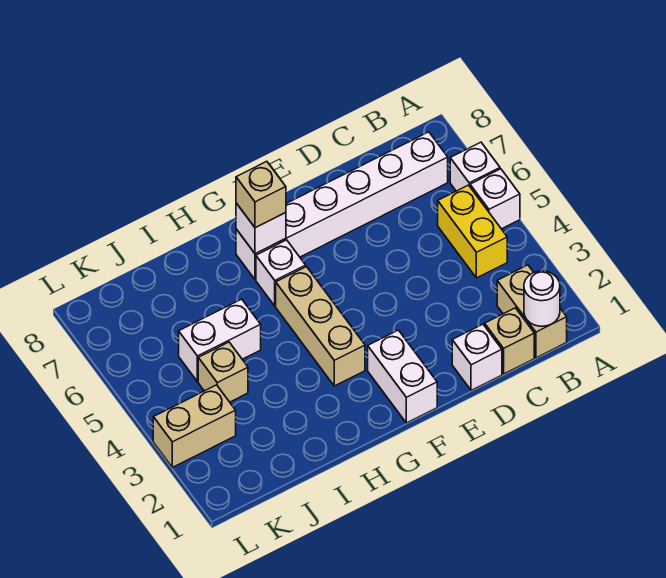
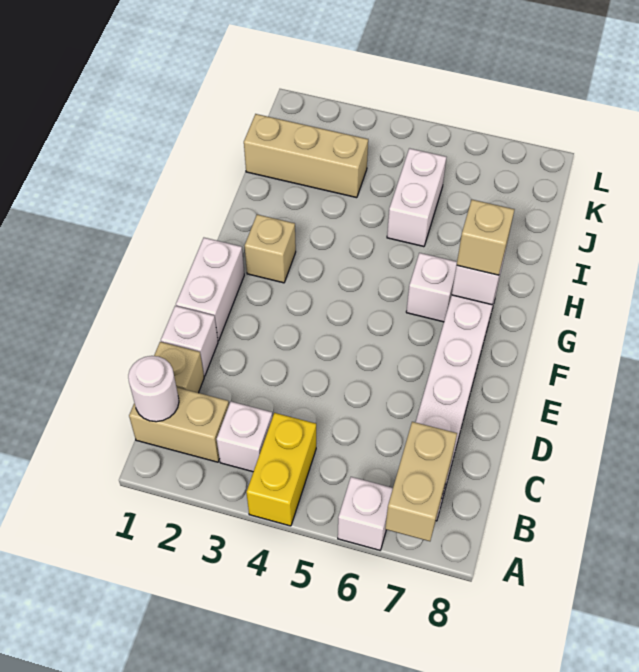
white 1x1 brick [470,169,520,229] -> white 1x1 brick moved to [217,401,273,472]
yellow 1x2 brick [438,185,507,278] -> yellow 1x2 brick turned to [246,413,316,526]
white 1x2 brick [368,330,437,423] -> white 1x2 brick turned to [176,238,244,341]
tan 1x3 brick [276,267,365,386] -> tan 1x3 brick moved to [244,114,368,198]
tan 1x1 brick [198,342,248,402] -> tan 1x1 brick moved to [245,214,296,283]
tan 1x2 brick [153,385,236,467] -> tan 1x2 brick moved to [385,422,457,541]

